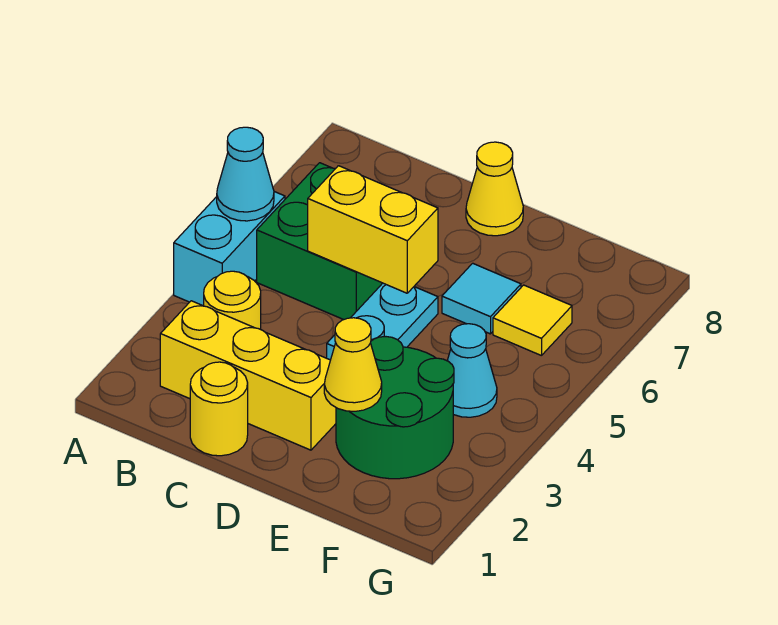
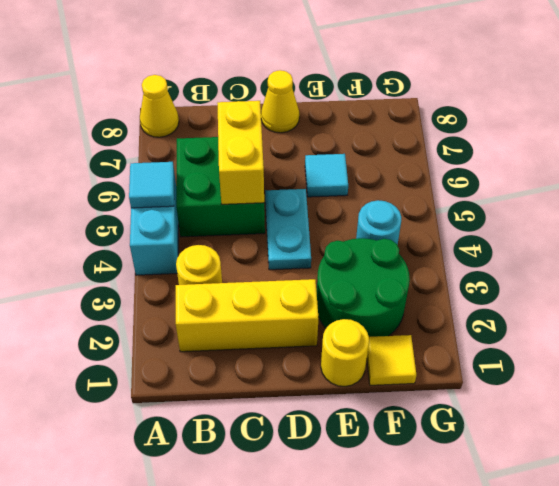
cyan 1x1 cone [217,127,274,221] -> cyan 1x1 tile [129,162,174,208]
yellow 1x1 round brick [190,362,248,456] -> yellow 1x1 round brick moved to [321,319,369,387]
yellow 1x2 brick [308,166,438,293] -> yellow 1x2 brick turned to [217,101,264,204]
yellow 1x1 cone [324,318,382,411] -> yellow 1x1 cone moved to [140,75,179,137]
cyan 1x1 cone [447,324,497,417] -> cyan 1x1 round brick [356,200,401,245]
yellow 1x1 tile [493,285,572,356] -> yellow 1x1 tile moved to [367,335,416,385]

